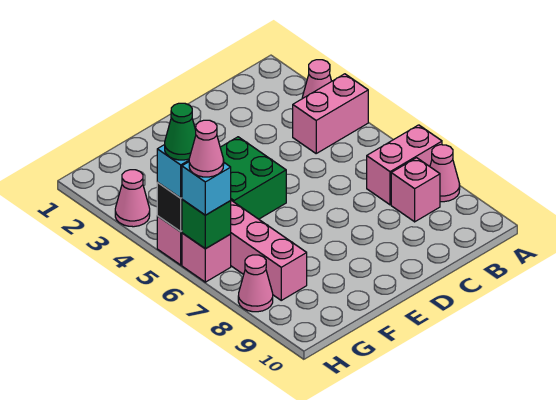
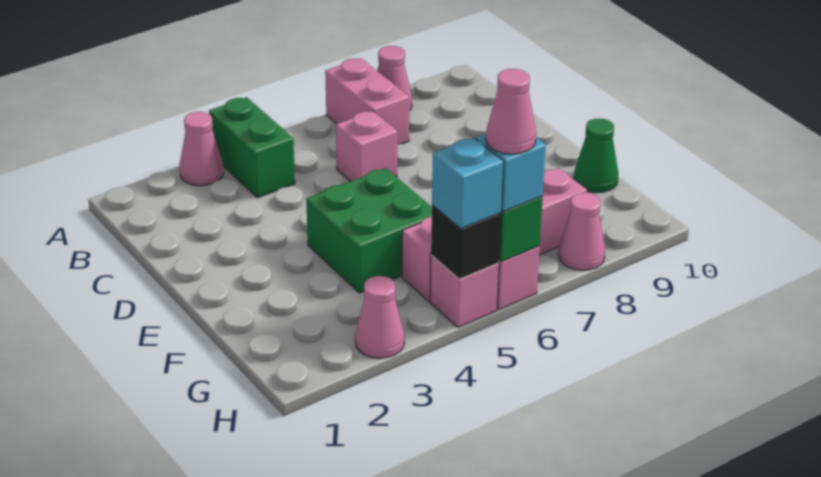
pink 1x2 brick [293,74,368,153] -> green 1x2 brick [209,97,295,198]
pink 1x1 brick [391,158,440,222] -> pink 1x1 brick moved to [336,111,397,182]
green 1x1 cone [165,103,196,160] -> green 1x1 cone moved to [574,119,618,192]

